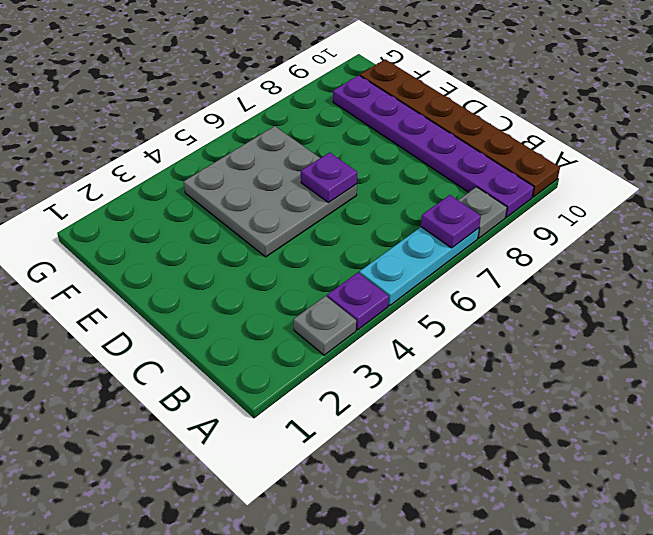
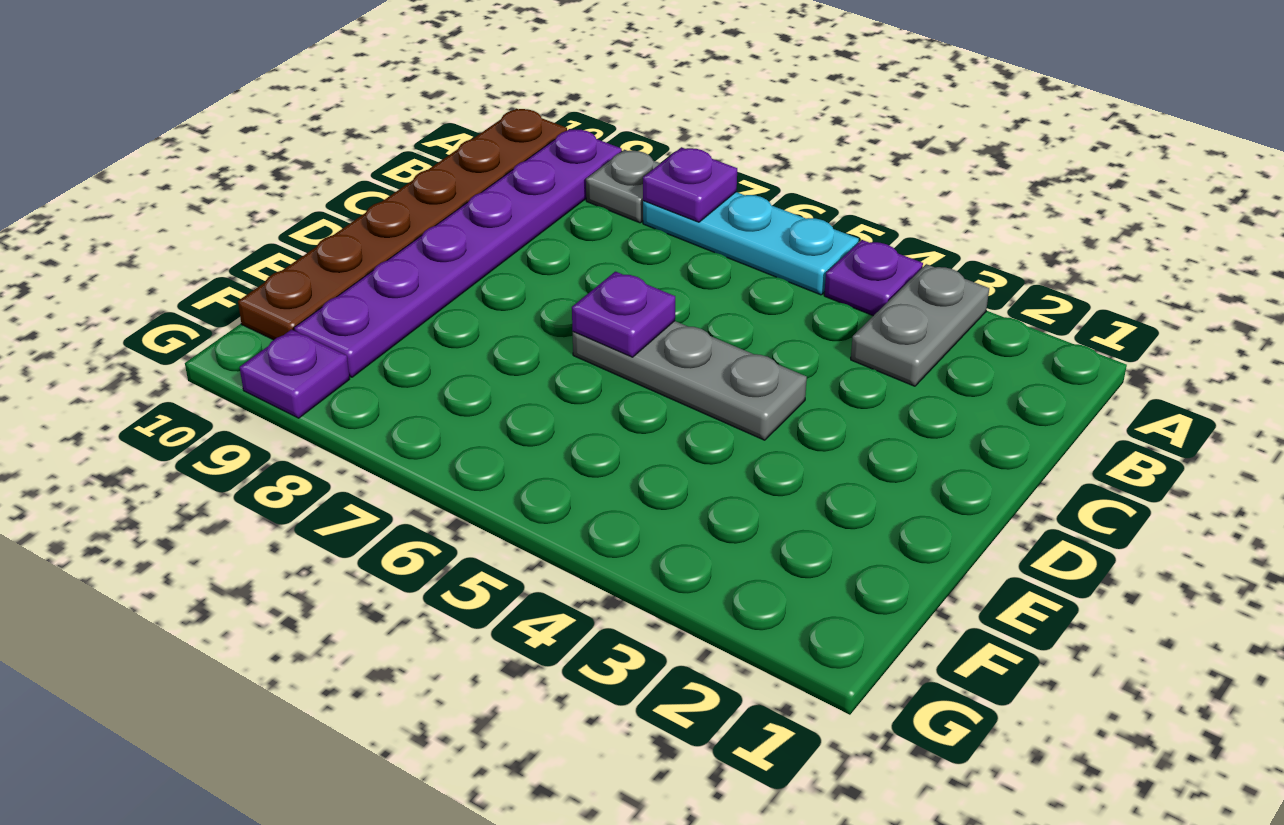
grey 1x1 plate [294,296,356,355] -> grey 1x2 plate [851,264,989,386]
grey 3x3 plate [184,126,357,257] -> grey 1x3 plate [573,321,807,440]
none -> purple 1x1 plate [240,329,350,418]

